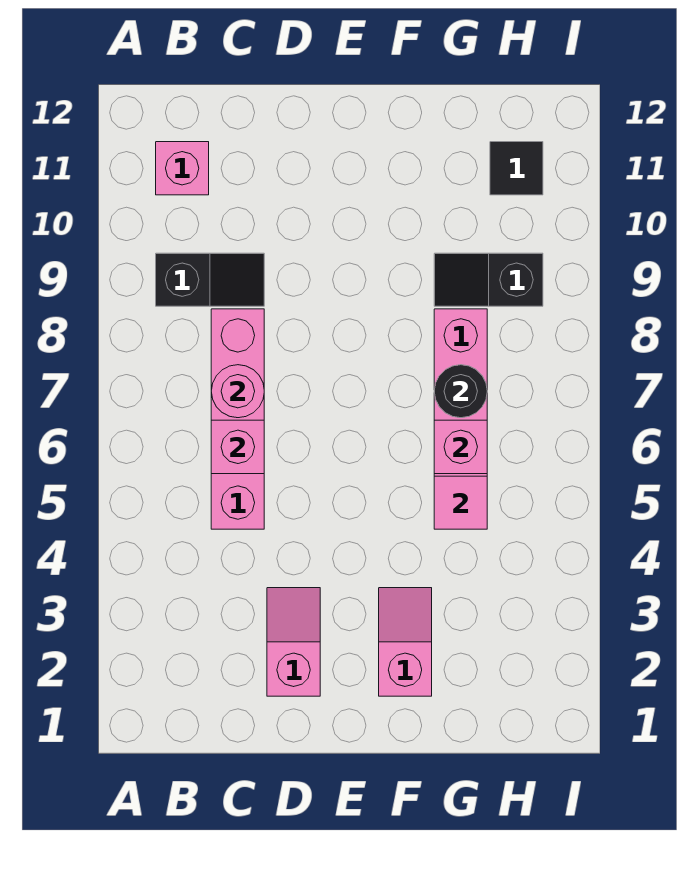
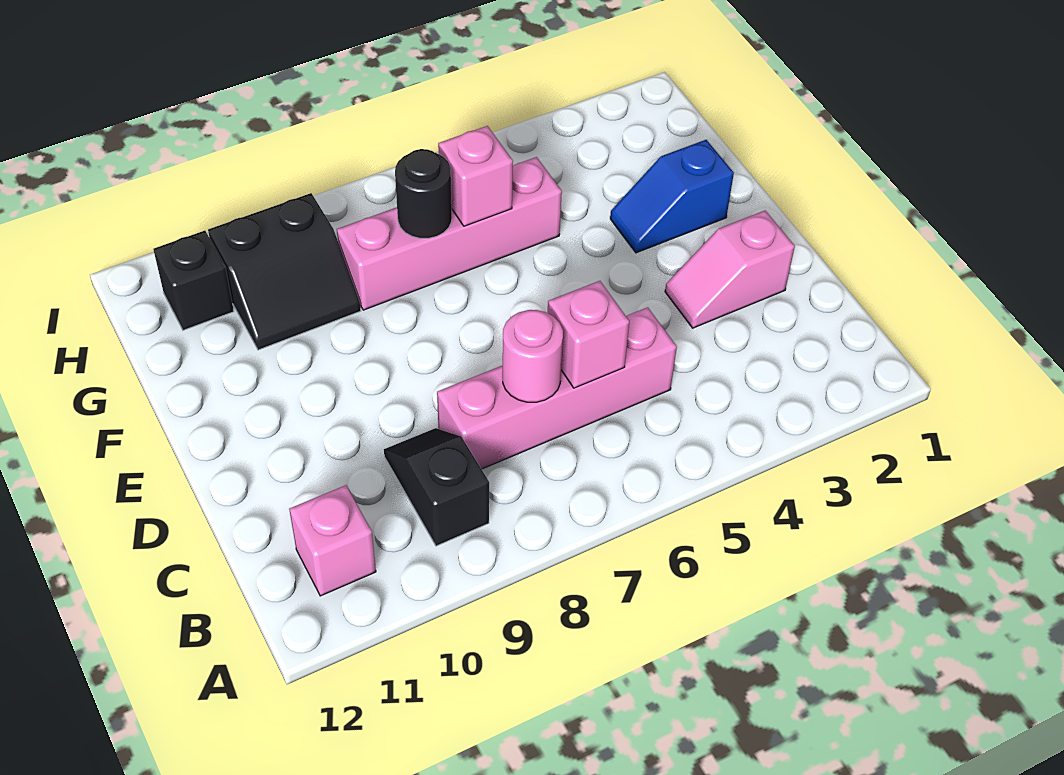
pink 1x2 slope [379,588,432,696] -> blue 1x2 slope [610,140,734,253]
pink 1x1 tile [434,476,487,529] -> none
black 1x2 slope [434,253,543,306] -> black 2x2 slope [208,193,361,350]
black 1x1 tile [490,142,543,195] -> black 1x1 brick [153,231,234,330]

